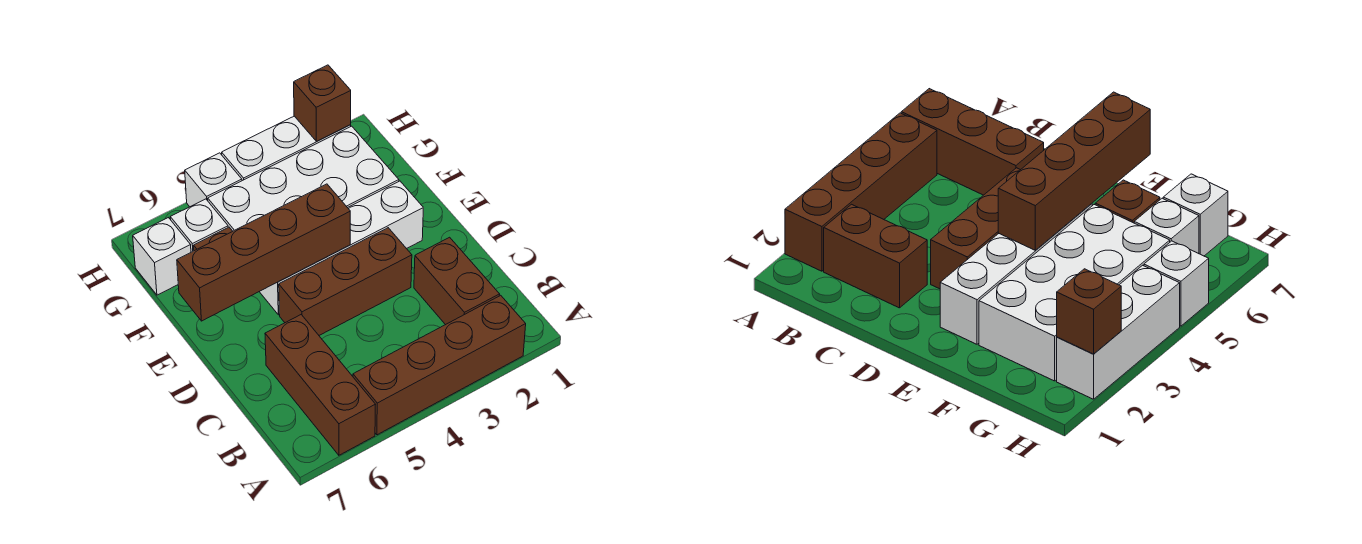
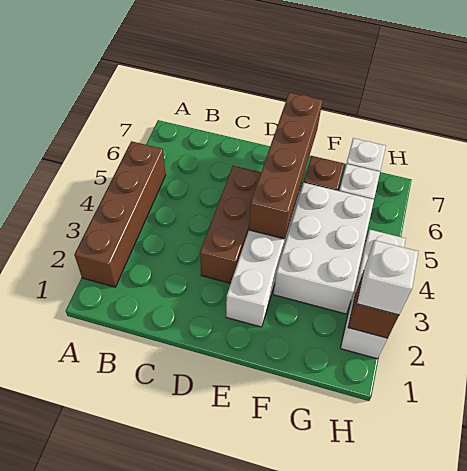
brown 1x3 brick [265,315,375,455] -> none
brown 1x2 brick [414,237,500,325] -> none
white 2x4 brick [208,126,399,231] -> white 2x3 brick [273,183,374,314]
white 1x1 brick [185,153,242,207] -> white 1x1 brick moved to [357,240,418,315]

